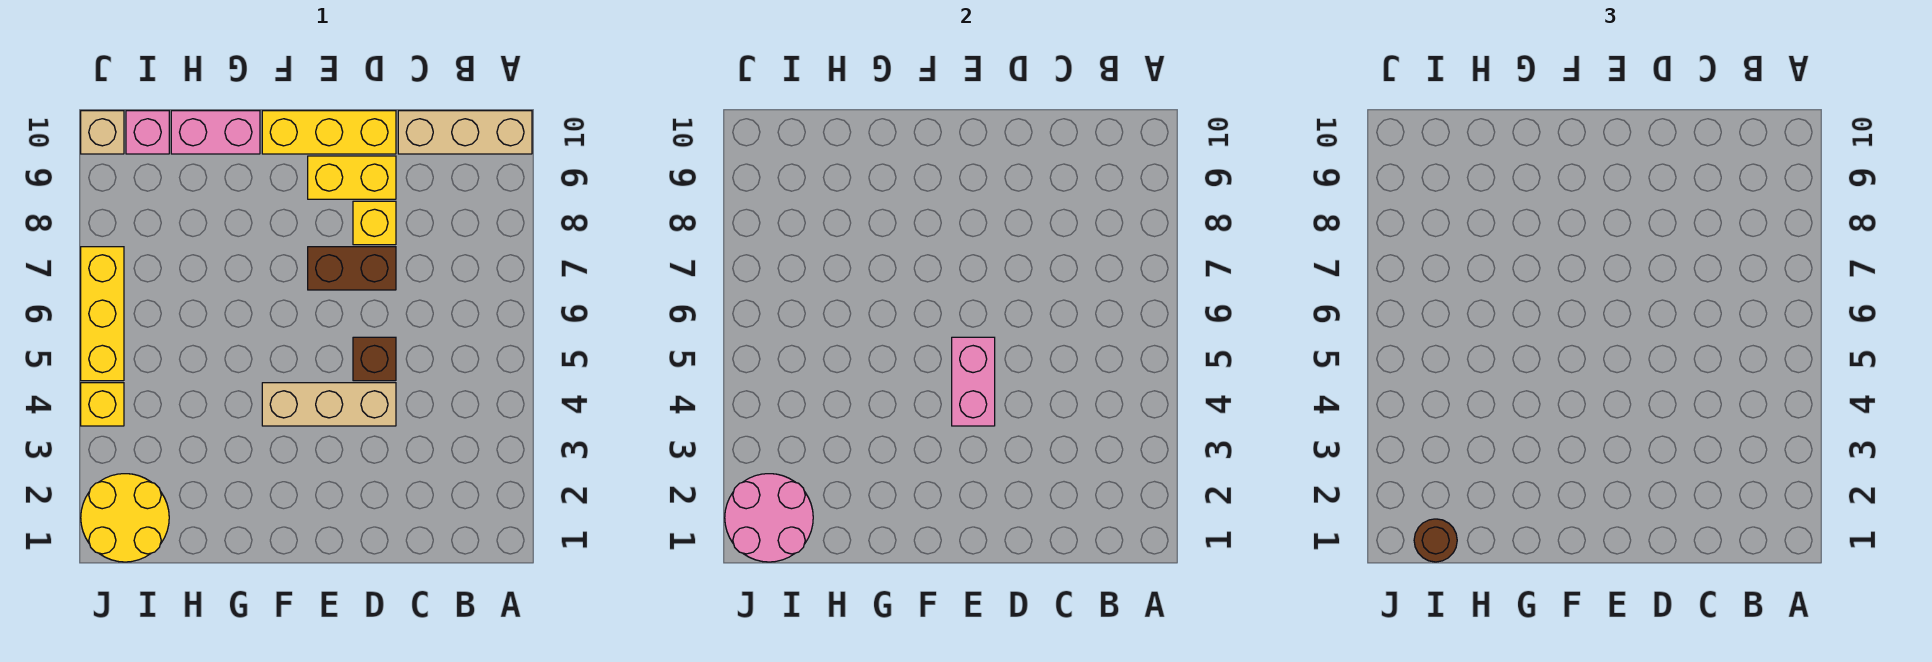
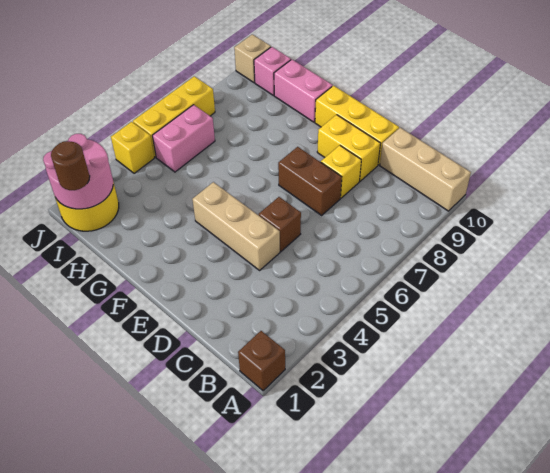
none -> brown 1x1 brick [238,331,285,391]
pink 1x2 brick [952,337,995,426] -> pink 1x2 brick moved to [152,105,215,172]

